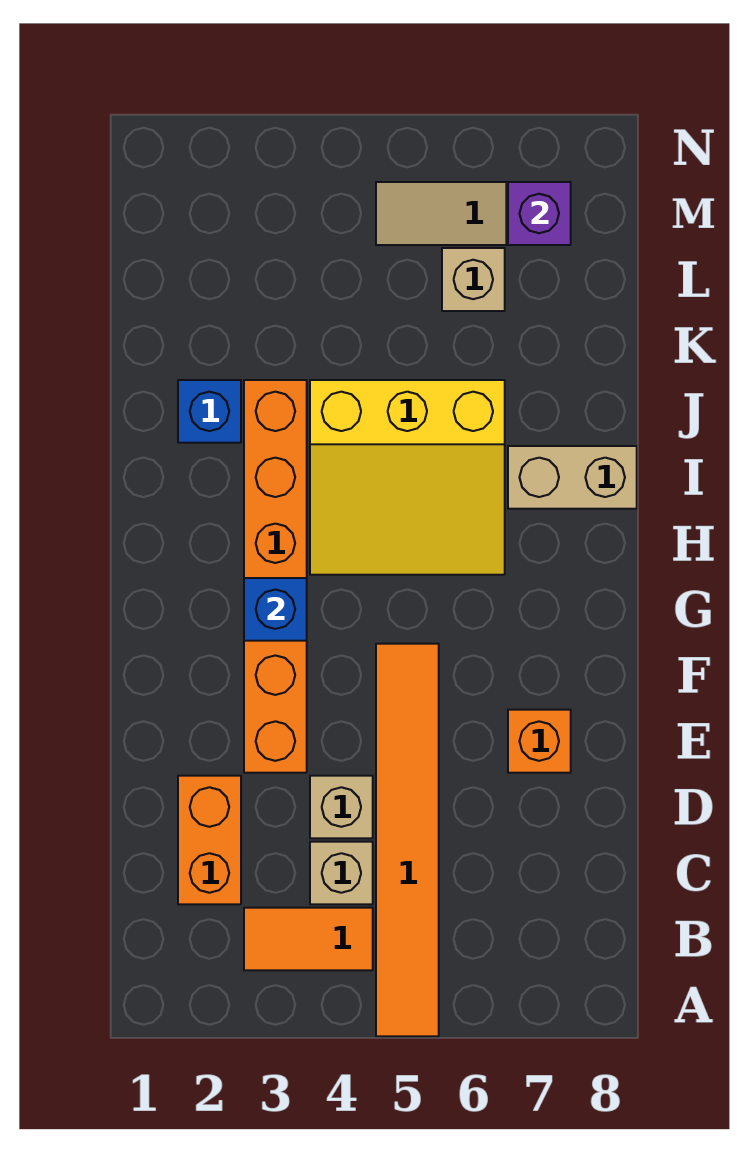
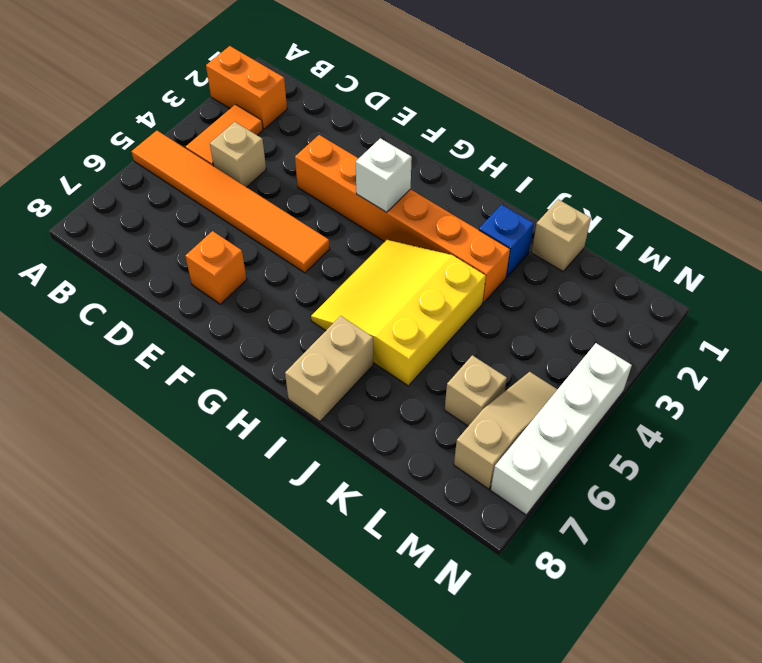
orange 1x2 brick [178,776,241,904] -> orange 1x2 brick moved to [206,46,287,129]
tan 1x1 brick [310,776,373,838] -> tan 1x1 brick moved to [531,200,591,271]
blue 1x1 brick [244,578,307,641] -> white 1x1 brick [356,138,412,212]
purple 1x1 brick [508,182,571,245] -> none
none -> white 1x4 brick [491,343,632,515]

